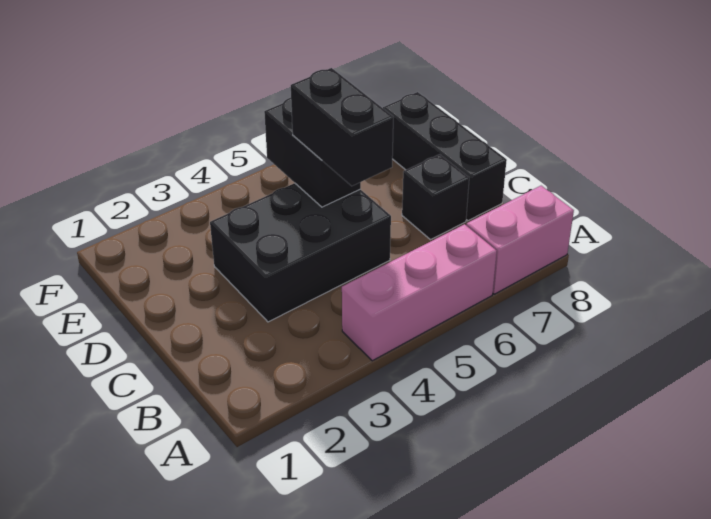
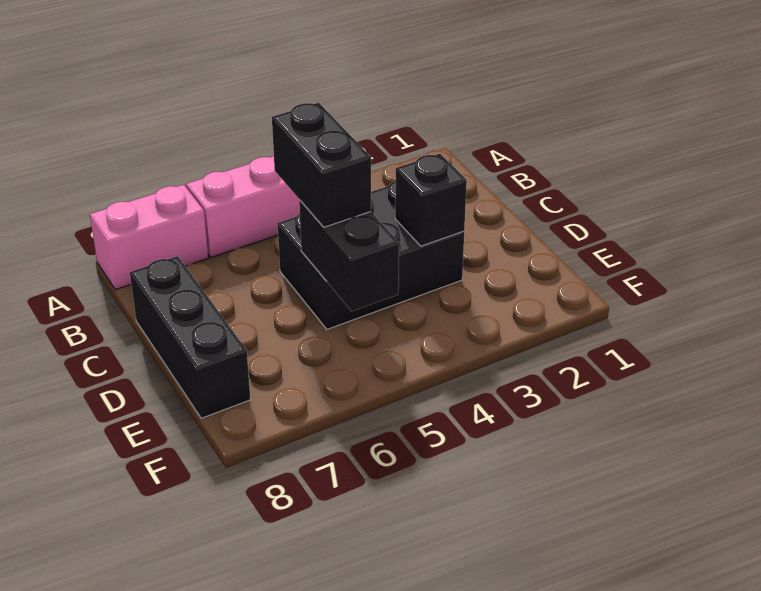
black 1x1 brick [402,154,469,240] -> black 1x1 brick moved to [395,154,467,246]

